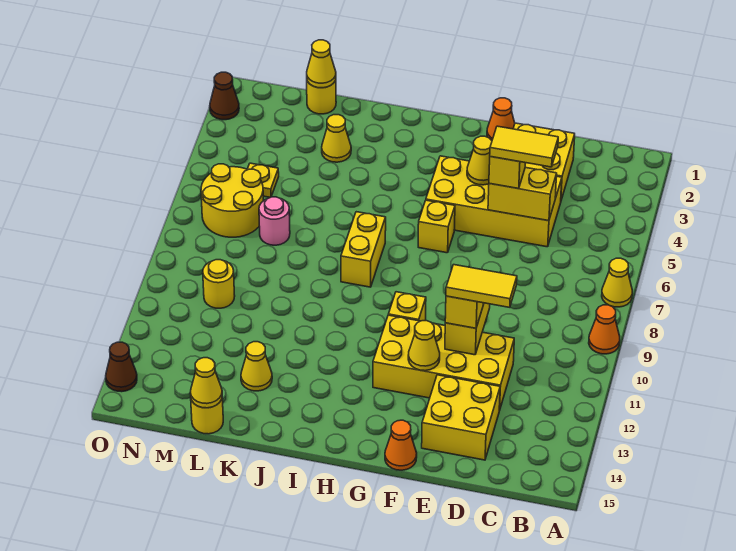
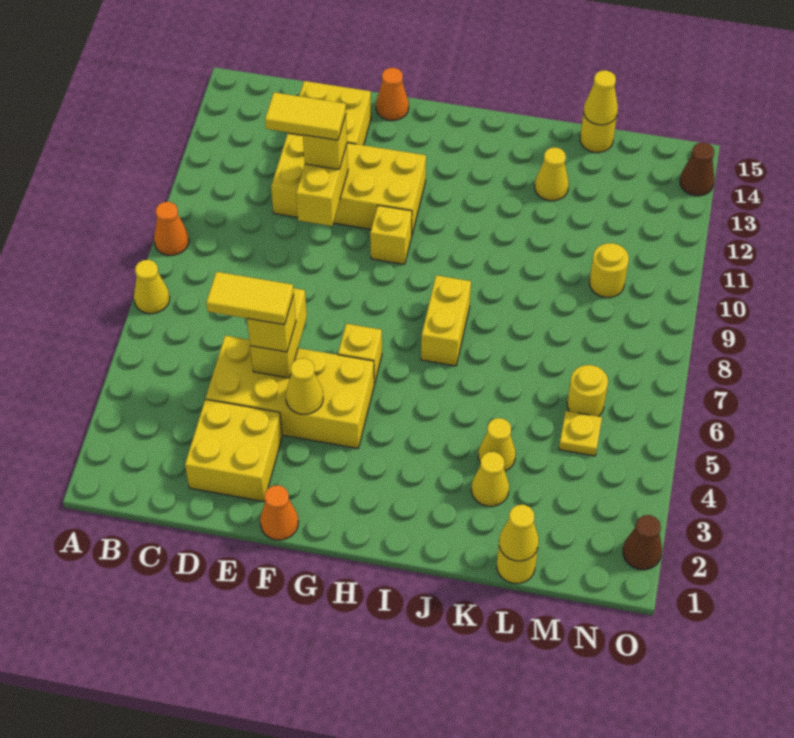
yellow 1x2 brick [488,167,557,221] -> yellow 1x2 brick turned to [250,288,307,378]
yellow 1x1 cone [408,321,440,371] -> yellow 1x1 cone moved to [478,418,516,471]
pink 1x1 round brick [259,197,290,245] -> none
yellow 2x2 round brick [201,164,263,237] -> yellow 1x1 round brick [567,365,608,417]

